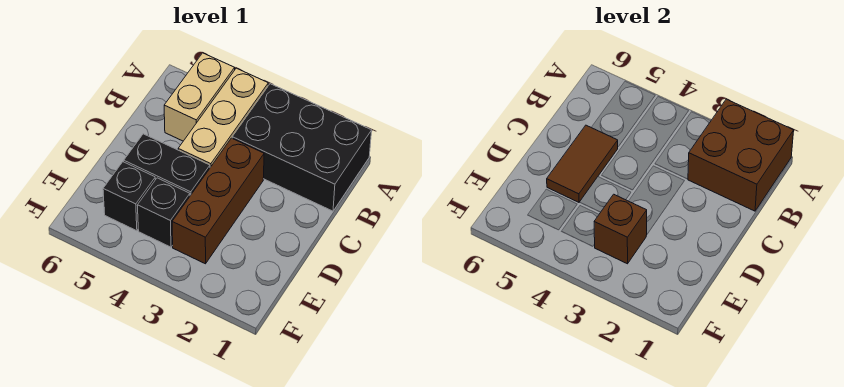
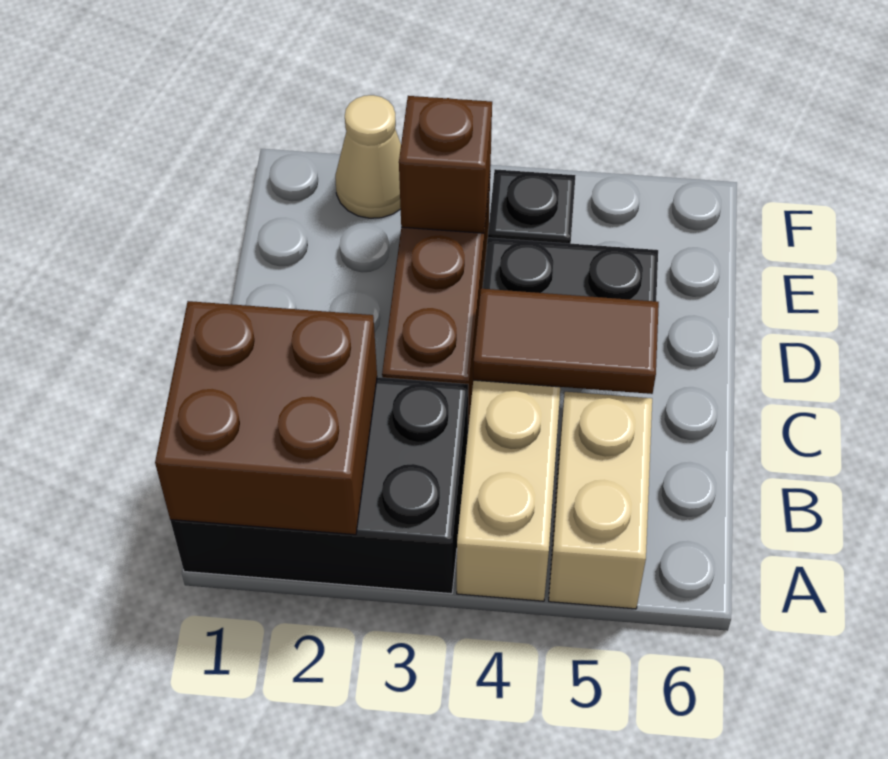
brown 1x2 tile [547,125,618,202] -> brown 1x2 tile turned to [473,289,659,394]
black 1x1 brick [103,162,155,231] -> none
none -> tan 1x1 cone [335,95,401,218]

